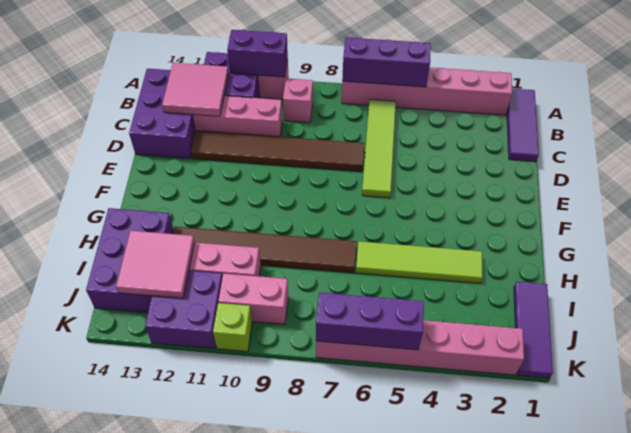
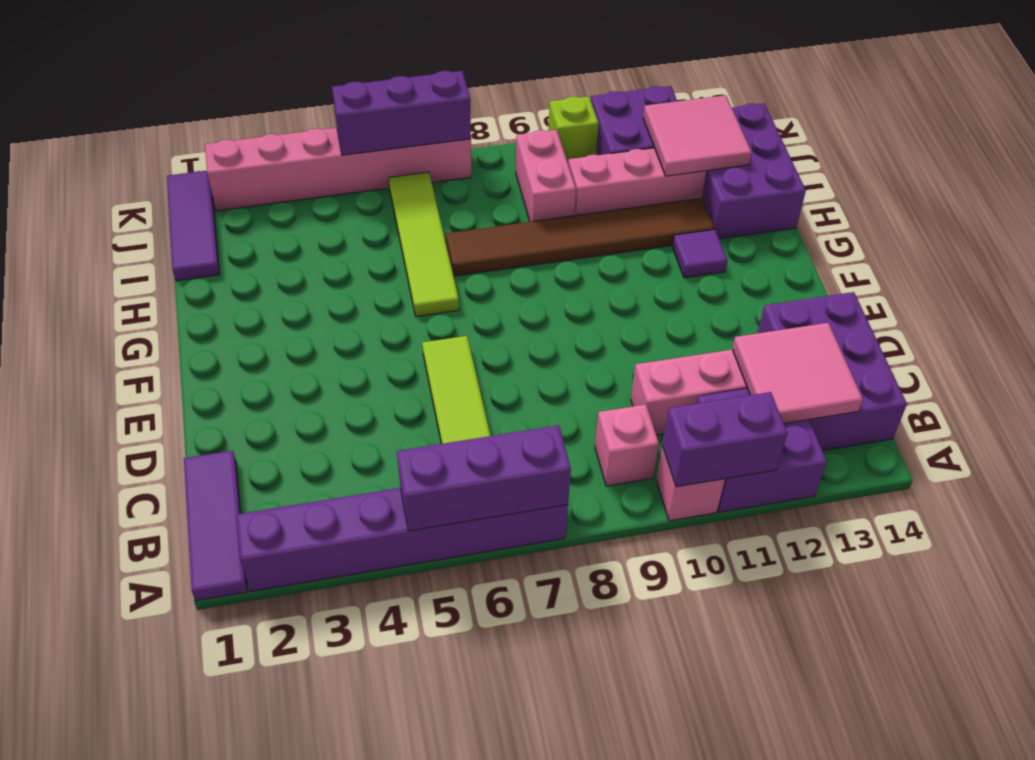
pink 1x6 brick [342,67,512,115] -> purple 1x6 brick [237,488,568,592]
brown 1x6 tile [191,130,365,172] -> none
none -> purple 1x1 tile [672,229,727,278]
lime 1x4 tile [356,241,482,283] -> lime 1x4 tile turned to [389,172,459,317]
pink 1x2 brick [218,273,288,324] -> pink 1x2 brick turned to [516,130,576,222]

